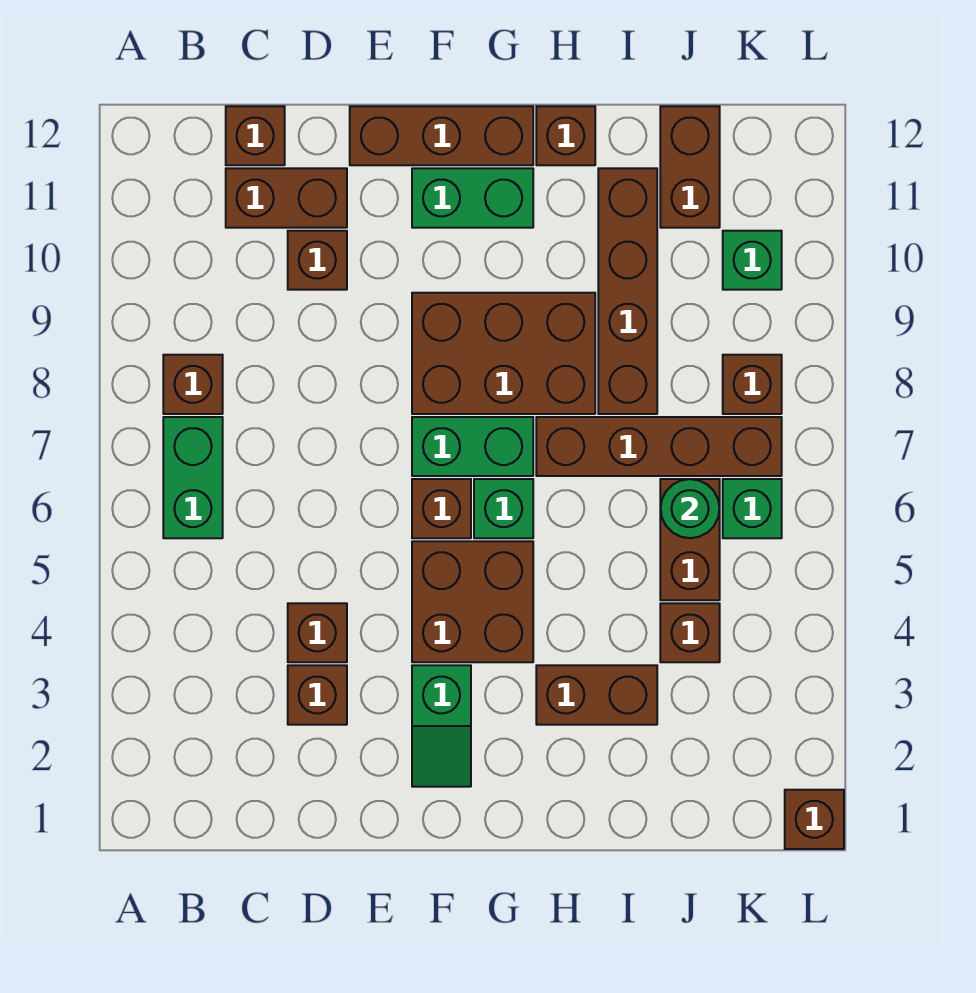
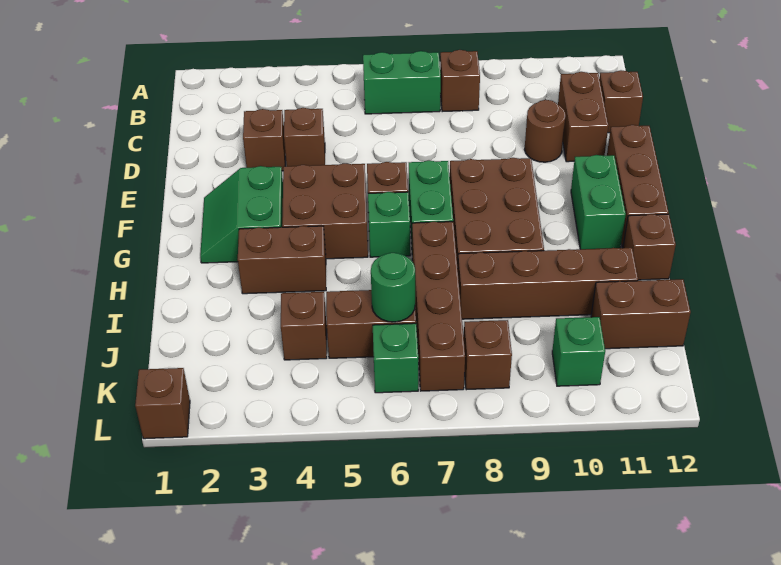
brown 1x1 brick [288,231,347,290] -> brown 1x1 round brick [524,100,566,162]
green 1x2 slope [412,665,471,787] -> green 2x2 slope [200,166,283,263]
brown 1x2 brick [536,665,657,725] -> brown 1x2 brick turned to [238,226,326,294]

